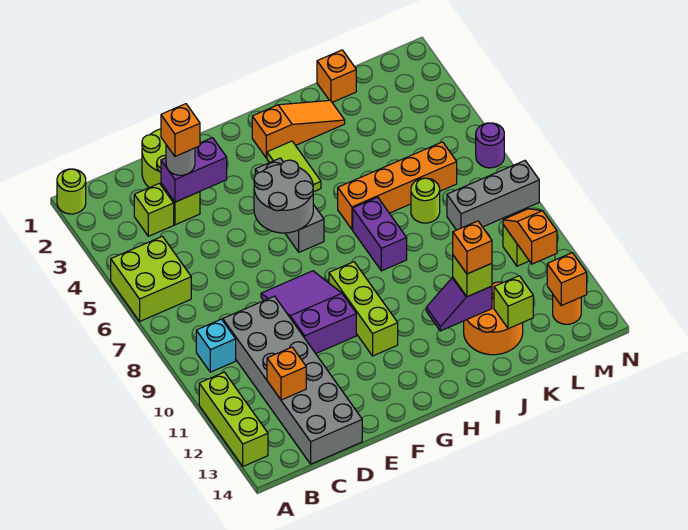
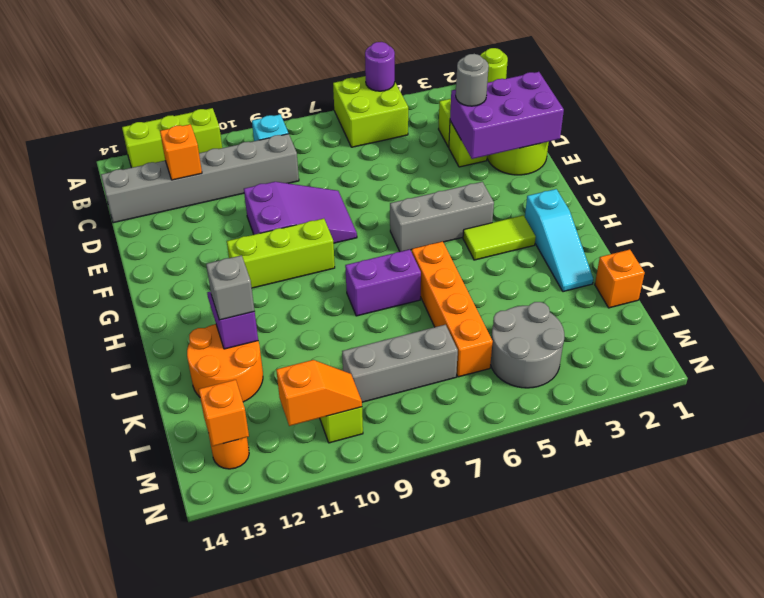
grey 2x6 brick [223,296,362,464] -> grey 1x6 brick [101,134,299,223]
purple 1x2 brick [161,138,227,202] -> purple 2x3 brick [450,72,564,159]
orange 1x1 brick [161,104,200,156] -> none
grey 2x2 round brick [254,160,313,233] -> grey 2x2 round brick moved to [490,302,564,388]
orange 1x3 slope [252,100,345,158] -> cyan 1x3 slope [525,189,593,292]
lime 1x1 brick [453,255,492,297] -> grey 1x1 brick [206,255,254,320]
orange 1x1 brick [453,221,492,274] -> none
lime 1x1 round brick [411,178,440,223] -> none
lime 1x1 brick [494,276,533,329] -> none
grey 1x3 brick [447,161,539,230] -> grey 1x3 brick turned to [342,325,458,402]
purple 1x1 round brick [476,123,504,168] -> purple 1x1 round brick moved to [365,42,395,91]

